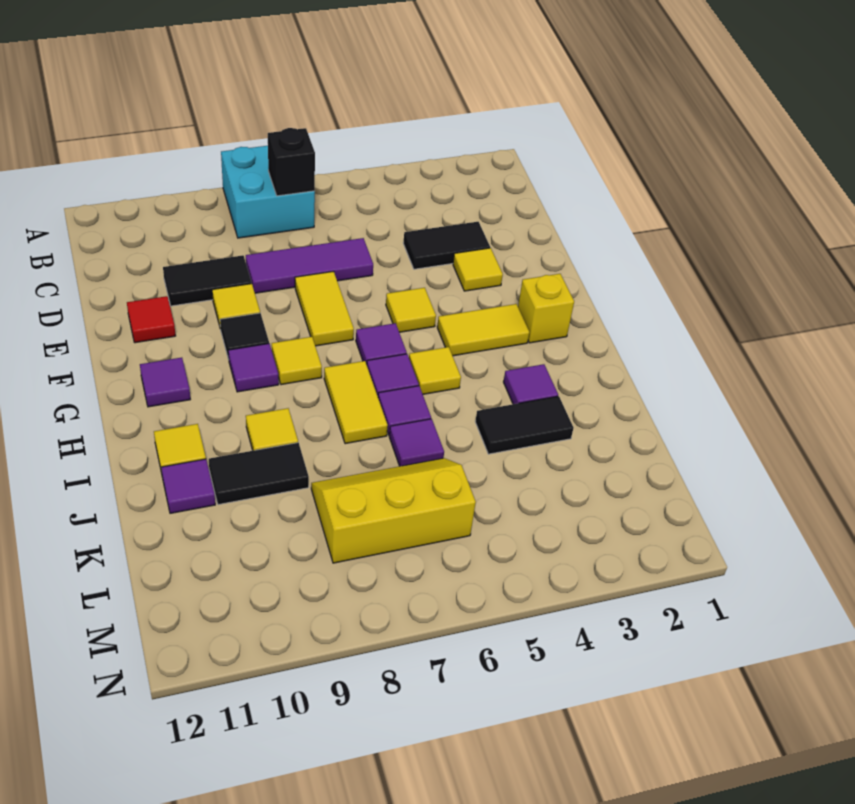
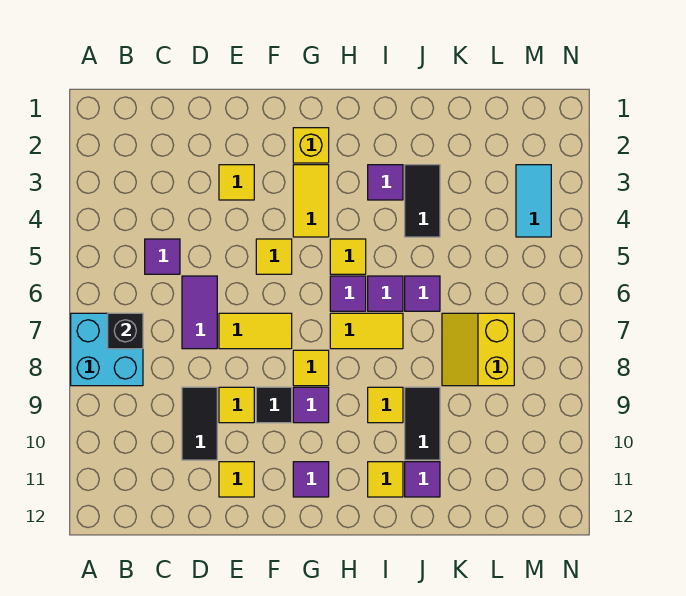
black 1x2 tile [403,222,490,269] -> none
purple 1x3 tile [246,238,373,293] -> purple 1x2 tile [182,276,217,349]
red 1x1 tile [127,296,175,343] -> yellow 1x1 tile [219,462,254,497]
purple 1x1 tile [356,323,407,365] -> purple 1x1 tile moved to [145,239,180,274]
yellow 2x3 slope [311,458,476,563] -> yellow 2x2 slope [442,313,514,386]
none -> cyan 1x2 tile [516,165,551,237]

